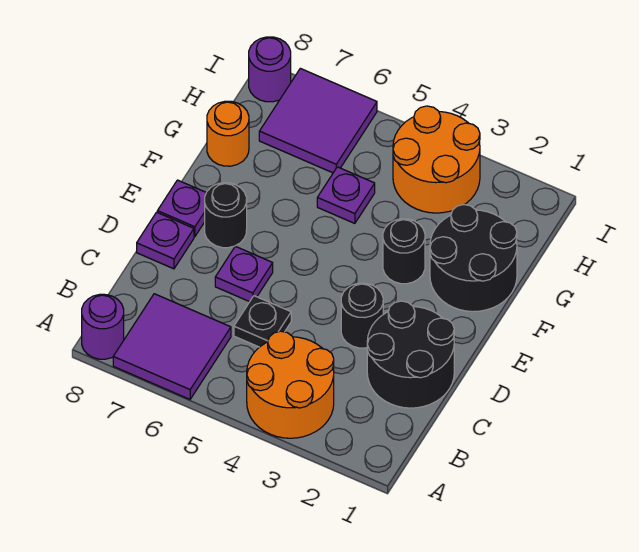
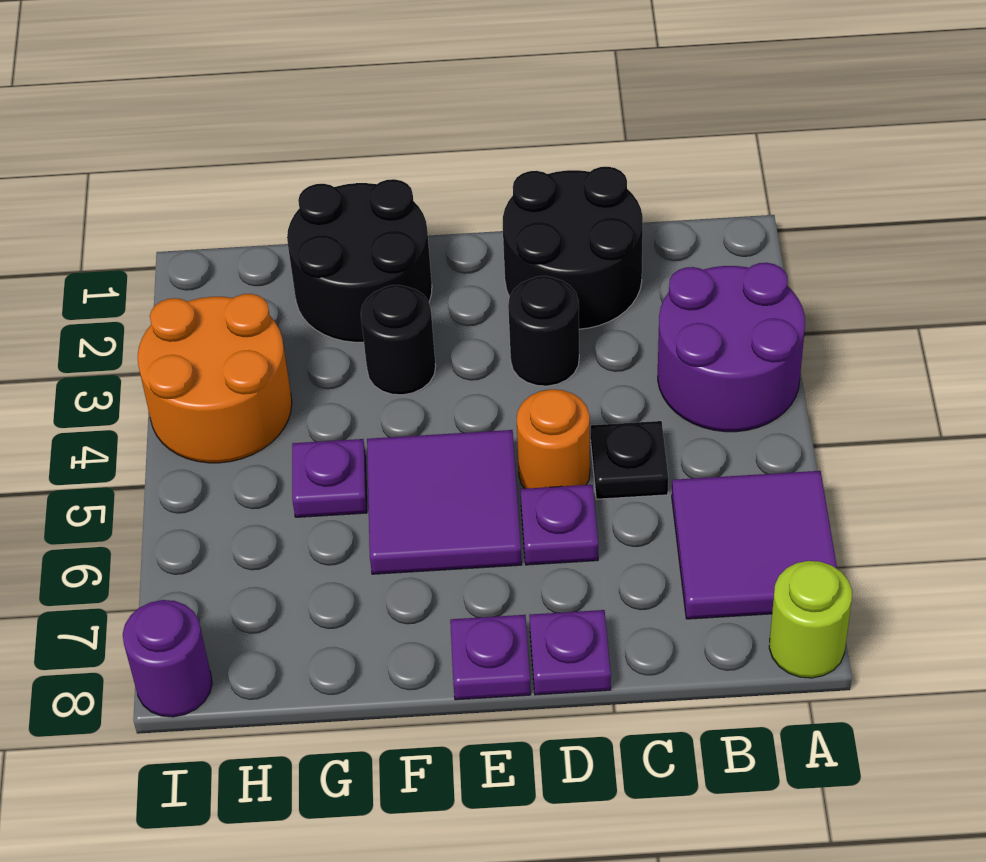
orange 2x2 round brick [247,331,334,438] -> purple 2x2 round brick [658,263,805,432]
purple 1x1 round brick [82,294,124,359] -> lime 1x1 round brick [769,561,852,678]
black 1x1 round brick [205,183,247,248] -> none
orange 1x1 round brick [207,101,249,166] -> orange 1x1 round brick moved to [517,389,590,489]
purple 2x2 tile [259,68,377,173] -> purple 2x2 tile moved to [367,430,522,574]

